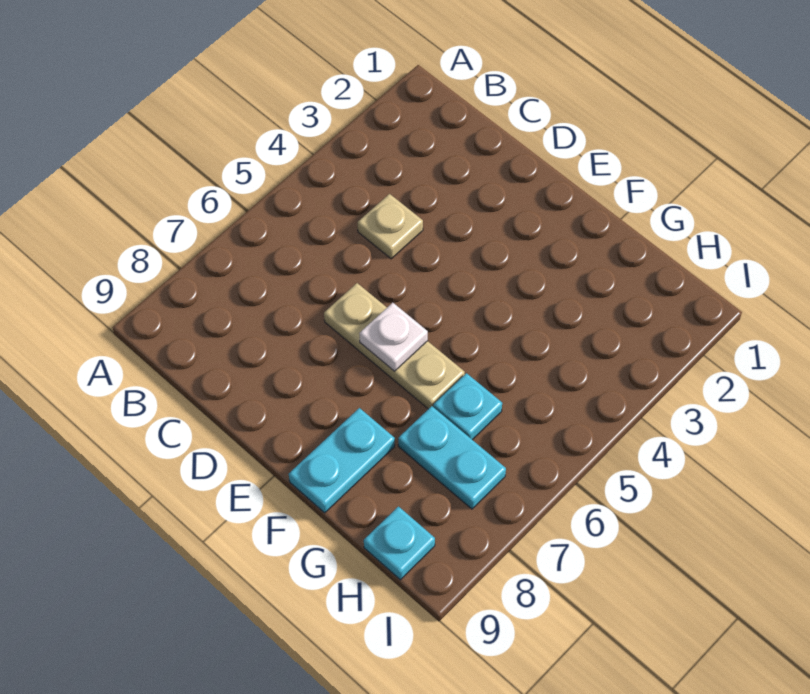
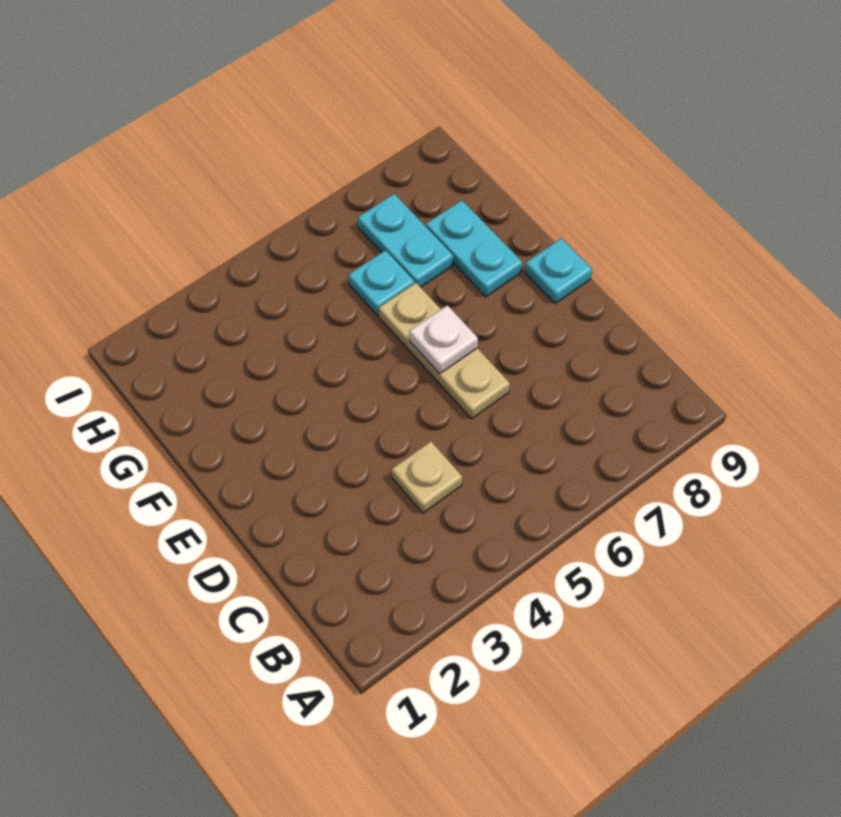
cyan 1x2 plate [289,408,395,513] -> cyan 1x2 plate turned to [426,200,523,297]
cyan 1x1 plate [364,507,435,580] -> cyan 1x1 plate moved to [525,238,592,304]

